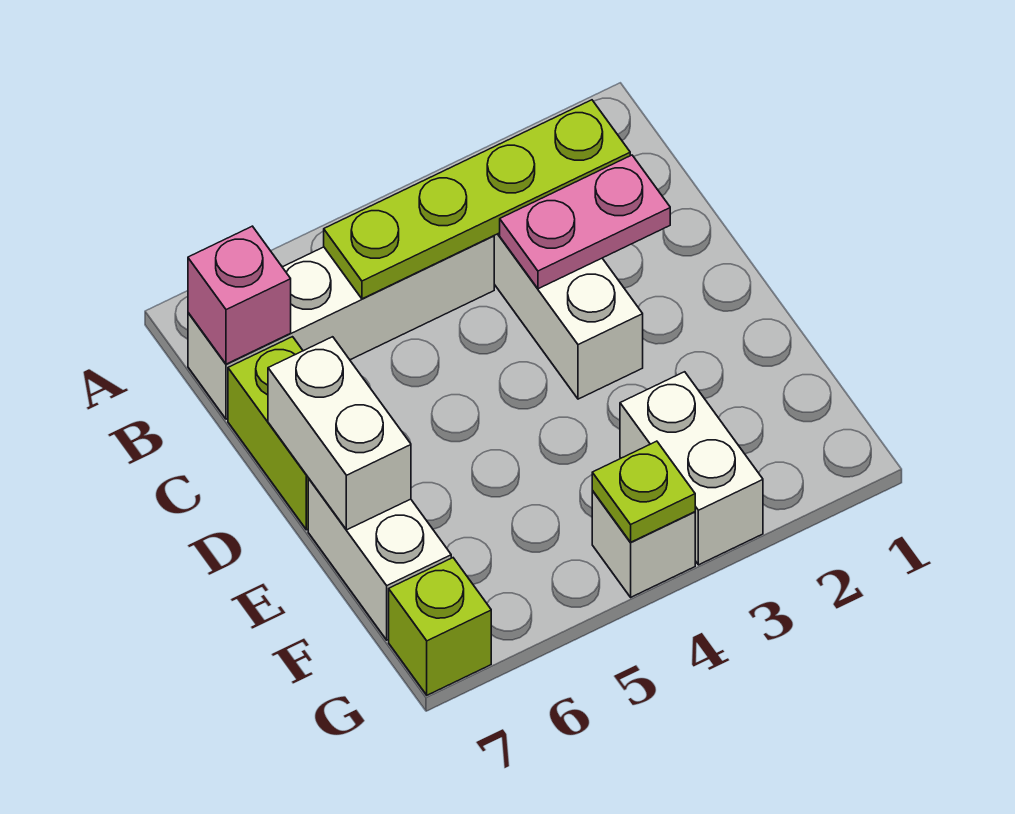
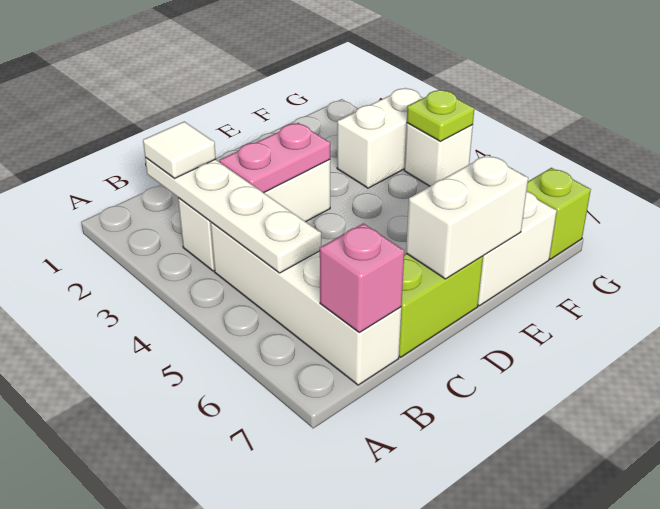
lime 1x4 plate [324,100,630,299] -> white 1x4 plate [145,157,321,273]
none -> white 1x1 tile [143,122,216,179]
pink 1x2 plate [500,155,670,289] -> pink 1x2 plate turned to [220,123,330,193]

